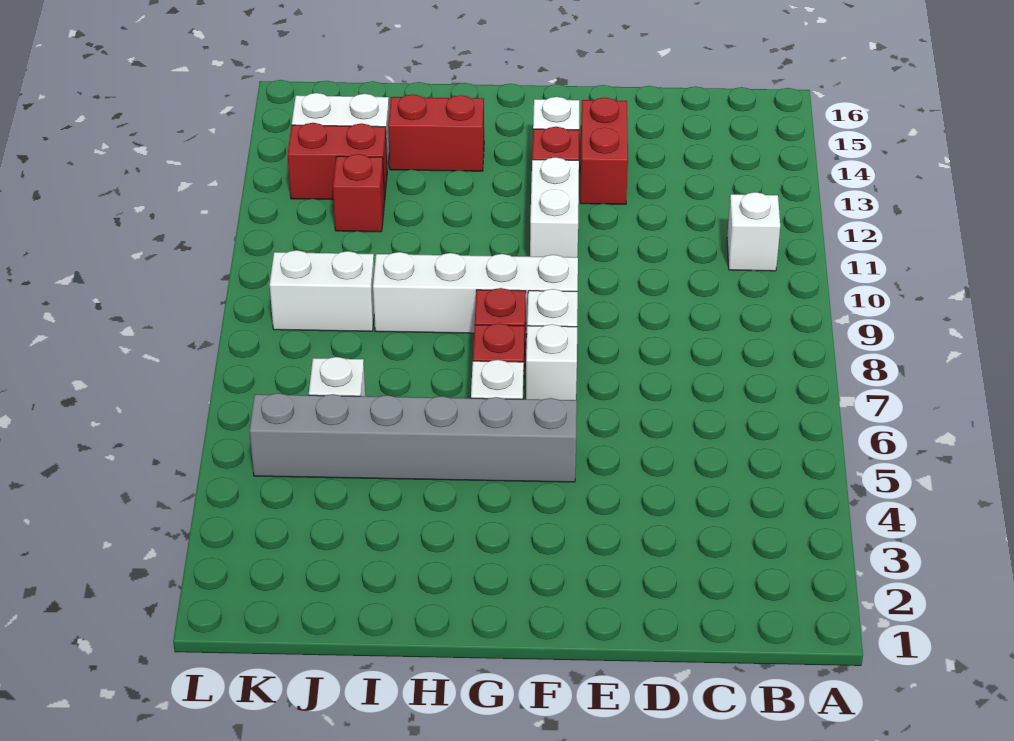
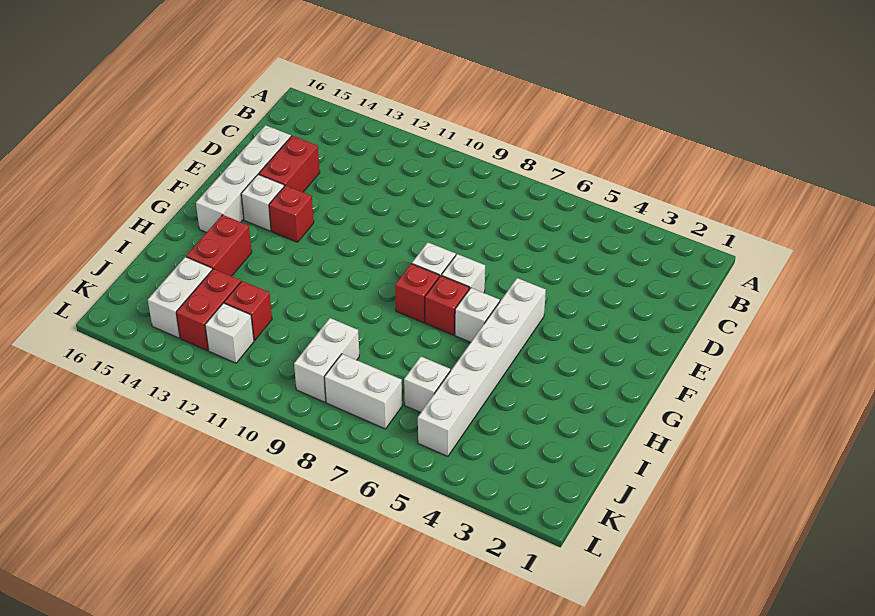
white 1x1 brick [727,192,780,271] -> white 1x1 brick moved to [205,303,254,363]
red 1x2 brick [580,98,628,204] -> red 1x2 brick turned to [259,136,320,192]
grey 1x6 brick [250,393,577,482] -> white 1x6 brick [418,278,546,456]
white 1x4 brick [373,252,578,334] -> white 1x4 brick moved to [196,125,291,233]
white 1x2 brick [530,157,579,257] -> white 1x2 brick moved to [324,354,402,429]

